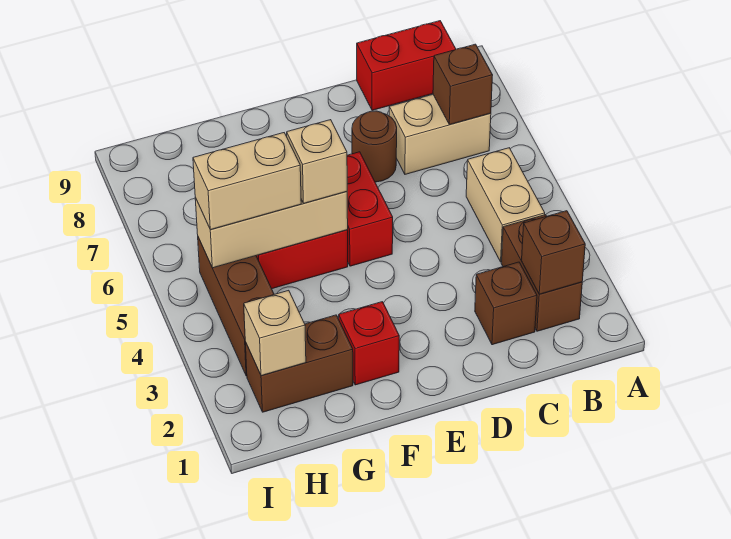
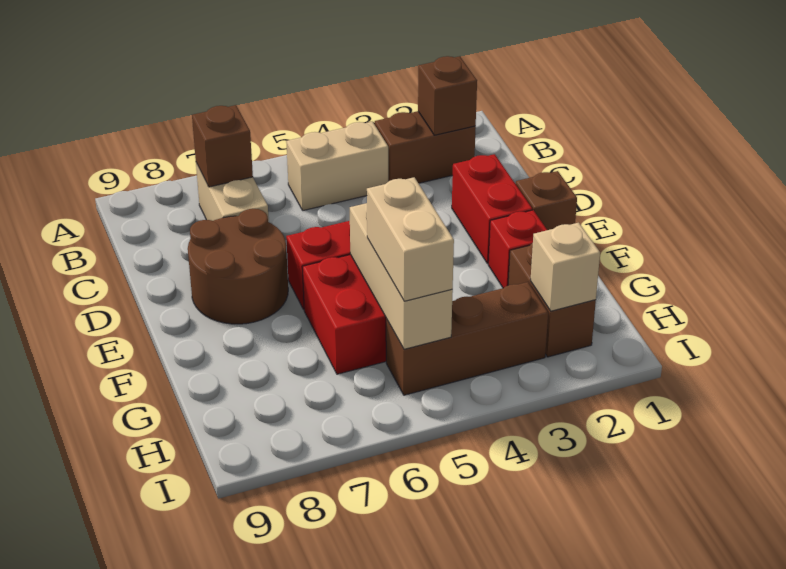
red 1x2 brick [357,21,456,110] -> red 1x2 brick moved to [452,154,532,264]
brown 1x1 brick [475,262,537,345] -> brown 1x1 brick moved to [516,171,577,230]
brown 1x1 round brick [352,111,397,182] -> brown 2x2 round brick [188,209,288,324]
tan 1x1 brick [287,120,347,203] -> none

